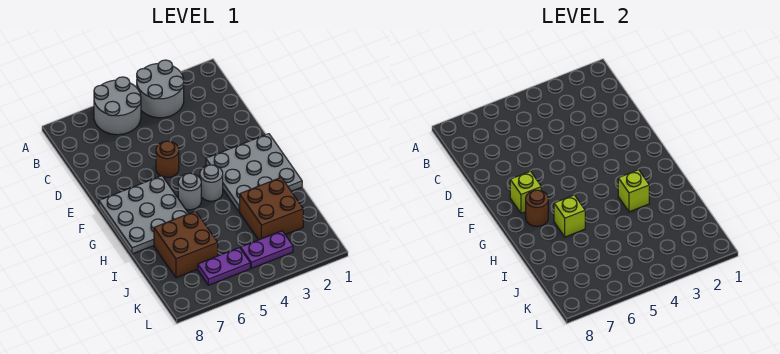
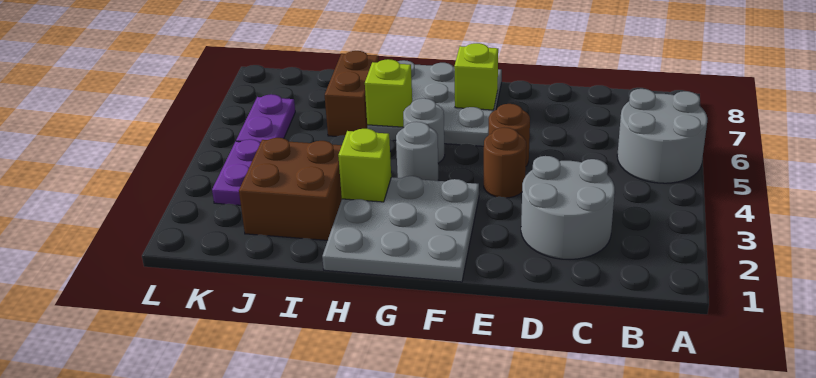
grey 2x2 round brick [137,60,184,118] -> grey 2x2 round brick moved to [521,156,615,259]
brown 1x1 round brick [526,190,548,226] -> brown 1x1 round brick moved to [484,128,526,198]
brown 2x2 brick [154,211,218,278] -> brown 1x2 brick [325,51,379,136]

